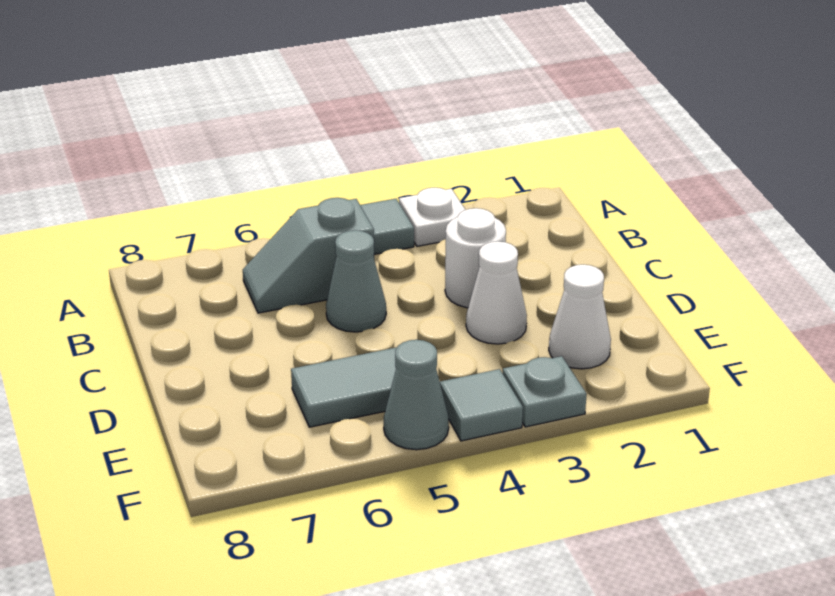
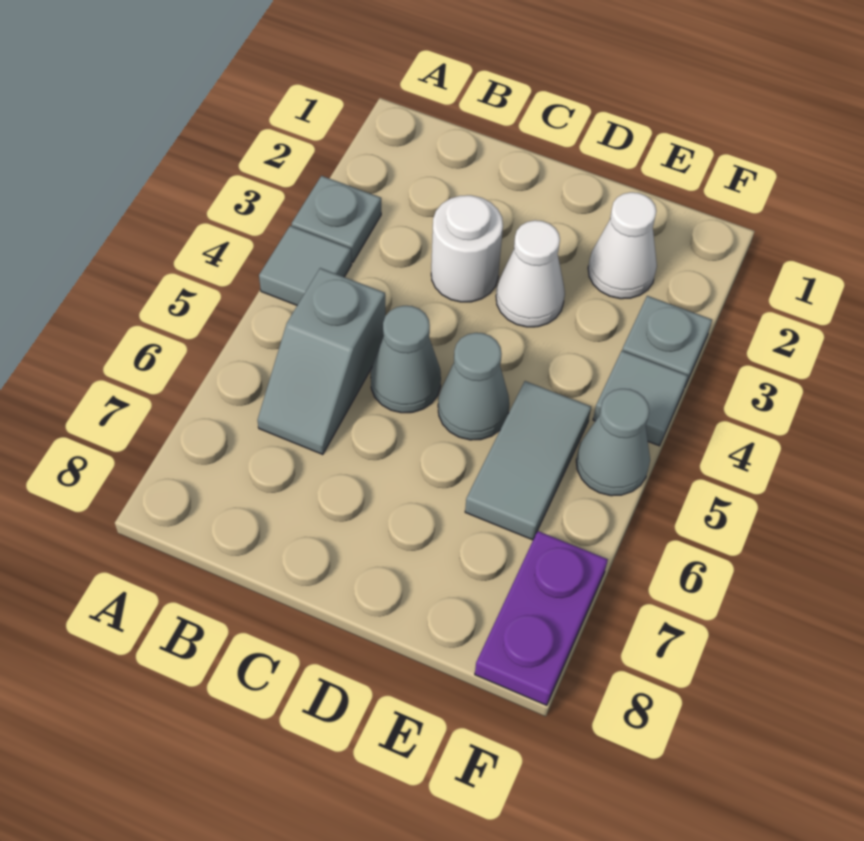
white 1x1 plate [399,188,465,246] -> grey 1x1 plate [292,176,381,262]
none -> grey 1x1 cone [438,333,509,440]
none -> purple 1x2 plate [475,531,608,705]

